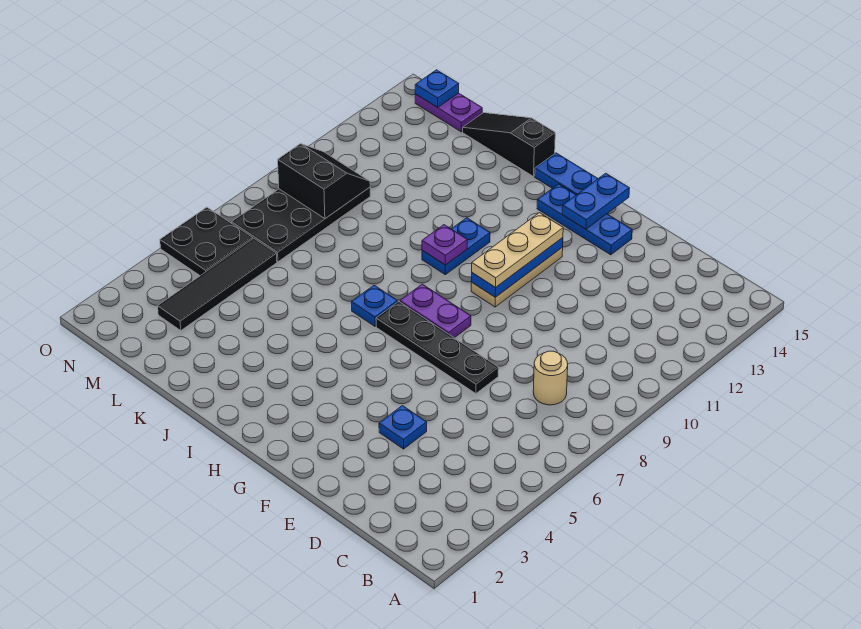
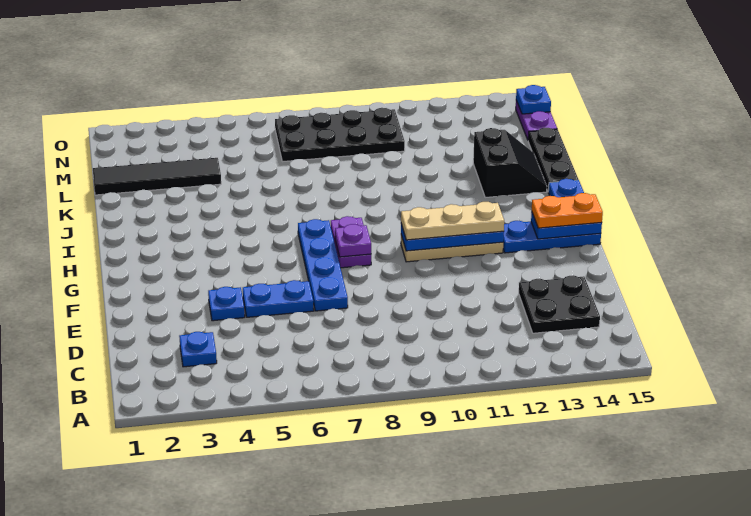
tan 1x1 round brick [533,351,568,405] -> none
black 1x4 plate [376,302,499,394] -> blue 1x4 plate [298,219,348,311]
blue 1x3 plate [537,184,632,255] -> blue 1x3 plate turned to [503,221,601,253]
none -> orange 1x2 plate [532,193,603,228]
blue 1x1 plate [351,285,398,326] -> blue 1x1 plate moved to [179,332,217,367]
blue 1x2 plate [422,218,490,275] -> blue 1x2 plate moved to [243,280,314,317]
purple 1x1 plate [422,225,467,265] -> purple 1x1 plate moved to [335,224,371,257]
black 1x3 slope [463,113,555,176] -> black 1x3 plate [528,128,578,191]
black 1x4 tile [158,238,277,330] -> black 1x4 tile moved to [93,158,221,195]
black 2x2 slope [278,144,370,218] -> black 2x2 slope moved to [473,128,547,197]
black 2x2 plate [160,207,253,276] -> black 2x2 plate moved to [519,276,600,333]

